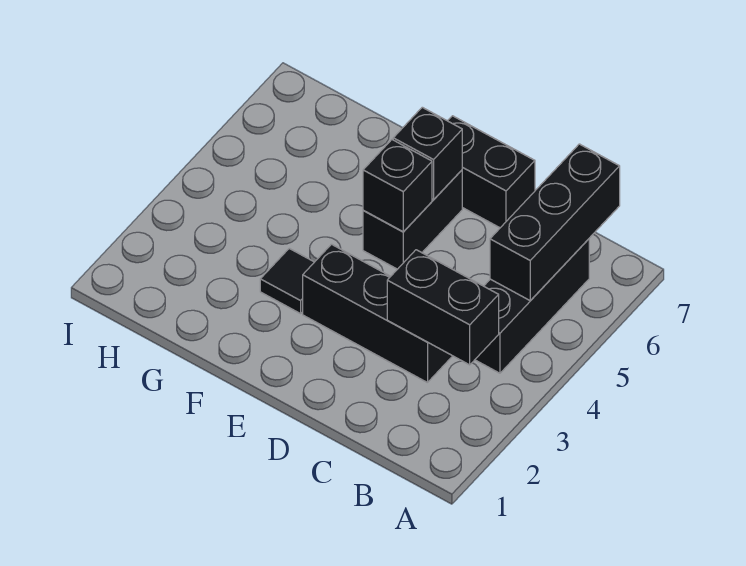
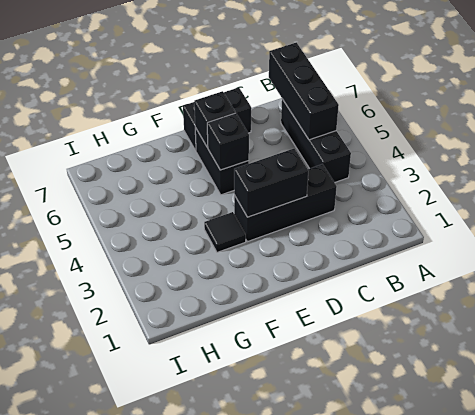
black 1x2 brick [387,250,499,365] -> black 1x2 brick moved to [234,149,308,217]

